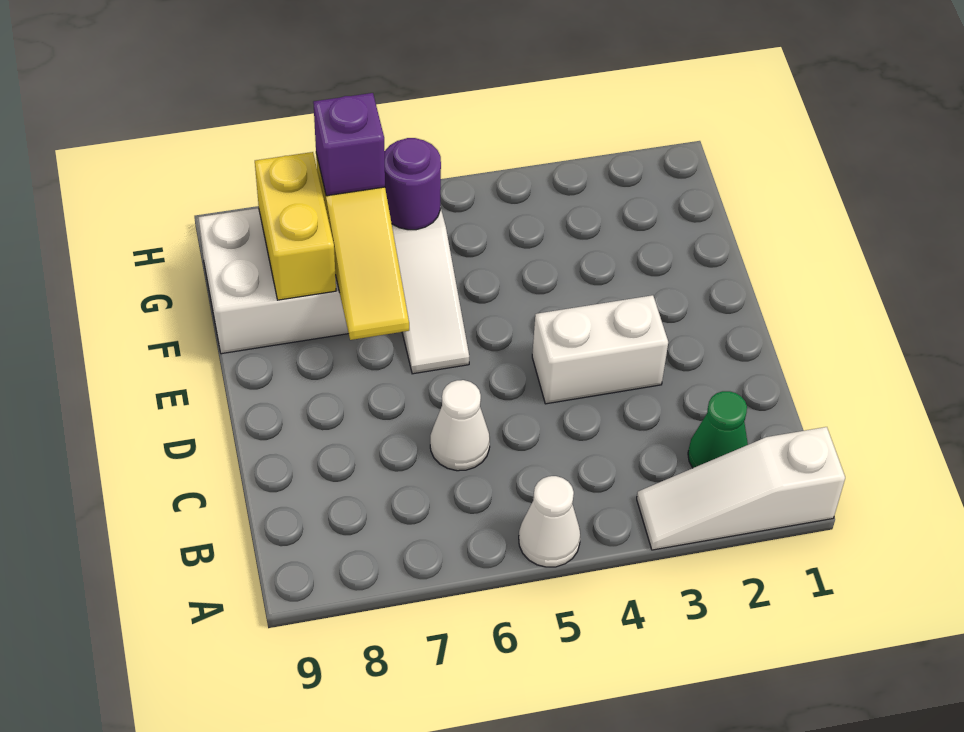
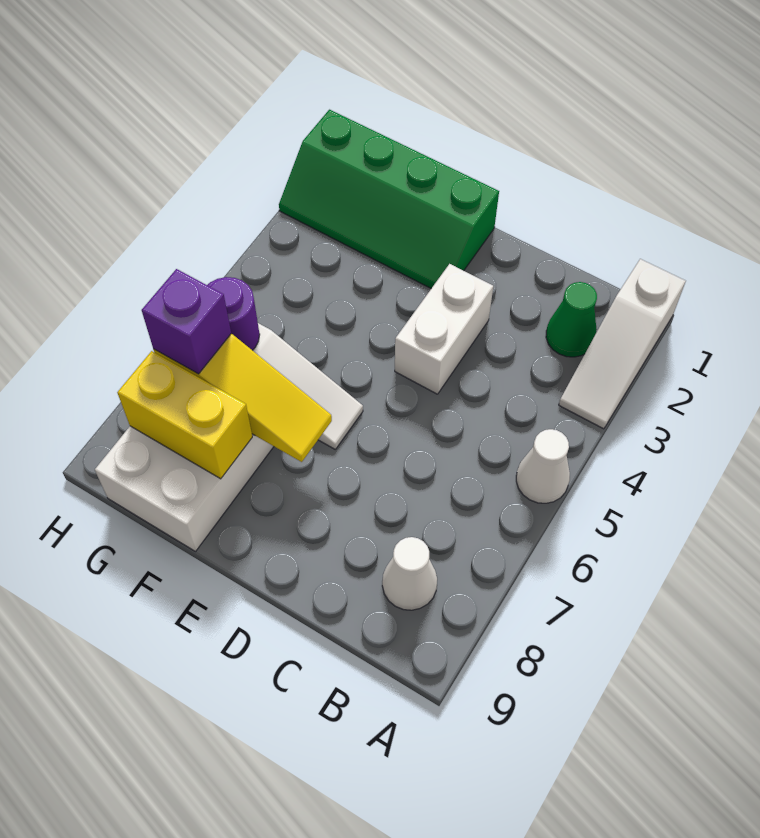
white 1x1 cone [430,380,490,471] -> white 1x1 cone moved to [382,537,437,610]
none -> green 2x4 slope [279,110,499,288]

